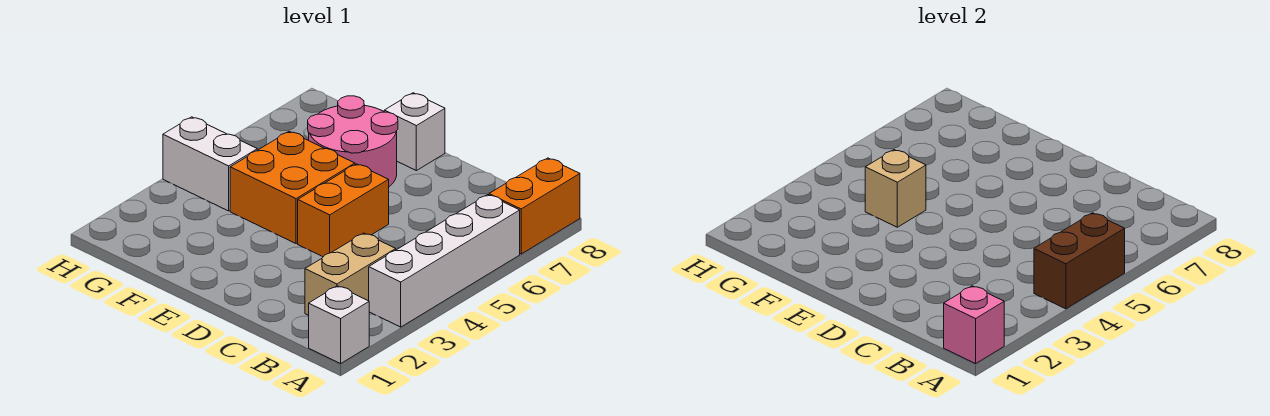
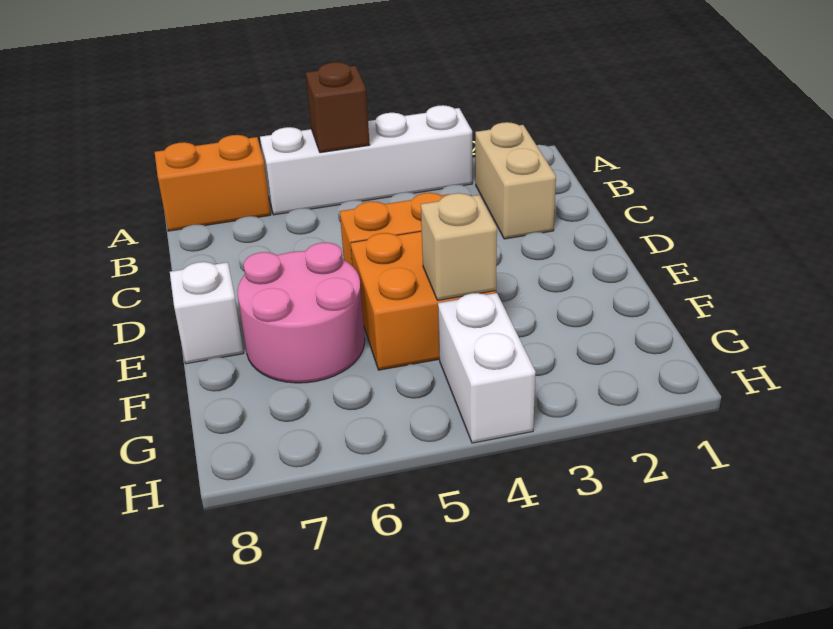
white 1x1 brick [309,286,369,364] -> none
pink 1x1 brick [944,286,1004,364] -> none
brown 1x2 brick [1034,213,1125,309] -> brown 1x1 brick [306,62,370,153]
tan 1x2 brick [305,233,396,315] -> tan 1x2 brick turned to [475,122,556,239]

